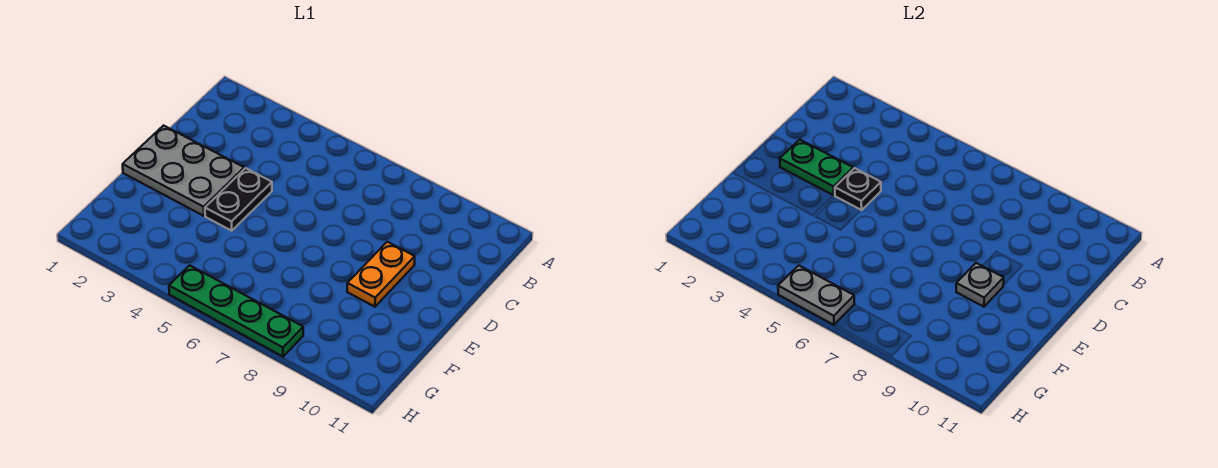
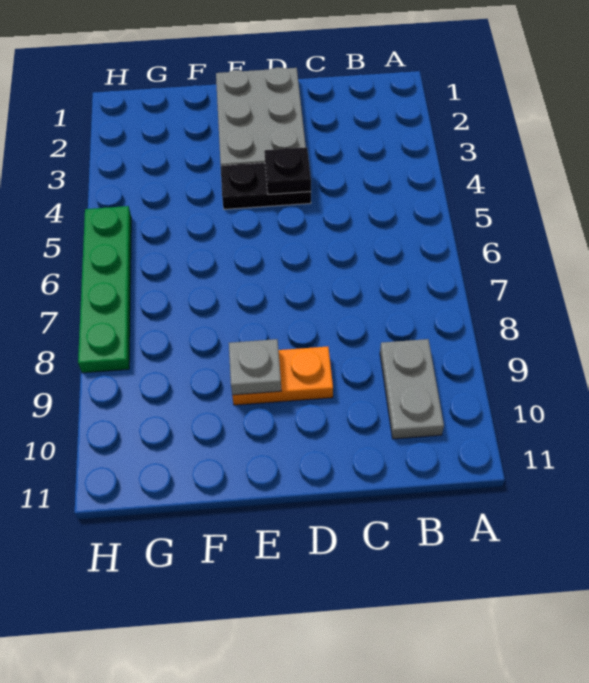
green 1x2 plate [780,140,853,196] -> none
grey 1x2 plate [778,265,854,325] -> grey 1x2 plate moved to [380,339,444,439]

